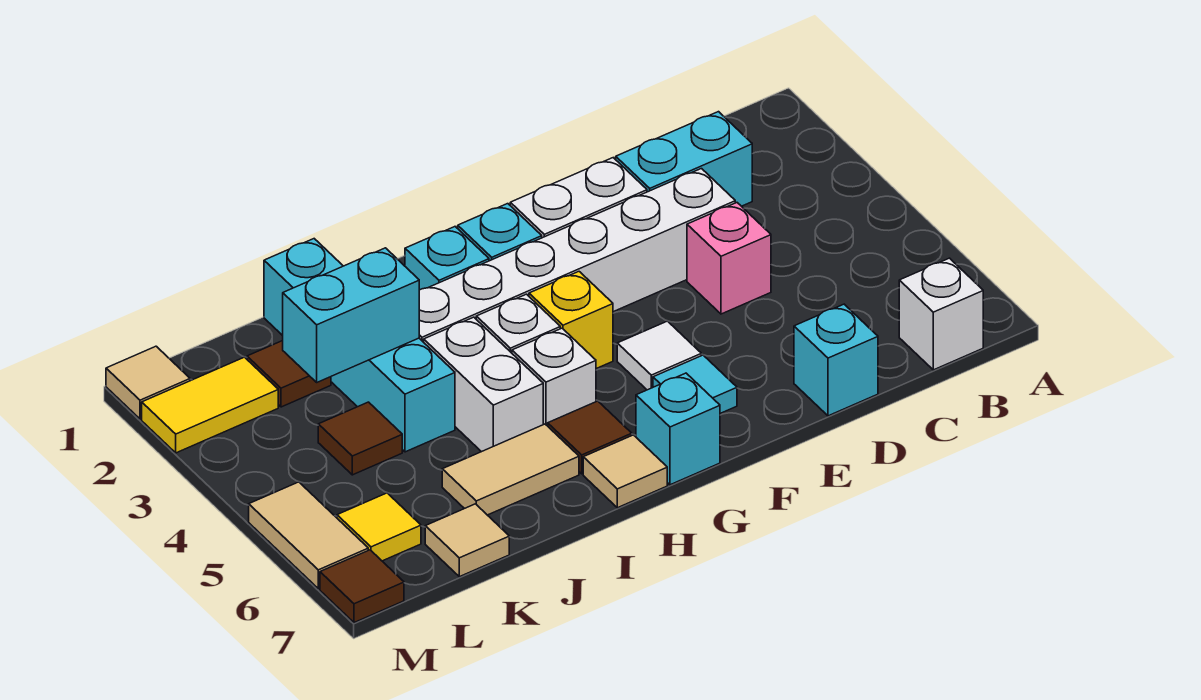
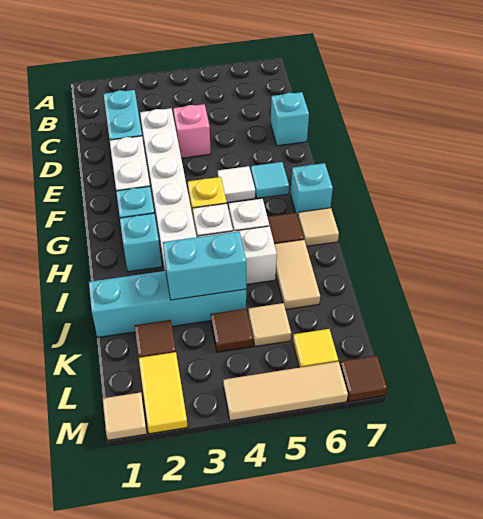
white 1x1 brick [899,258,983,370] -> none
cyan 1x2 brick [283,248,419,382] -> cyan 1x2 brick turned to [163,231,246,300]
tan 1x1 tile [425,504,509,577] -> tan 1x1 tile moved to [248,303,291,346]
tan 1x2 tile [249,482,368,589] -> tan 1x3 tile [223,362,348,421]

